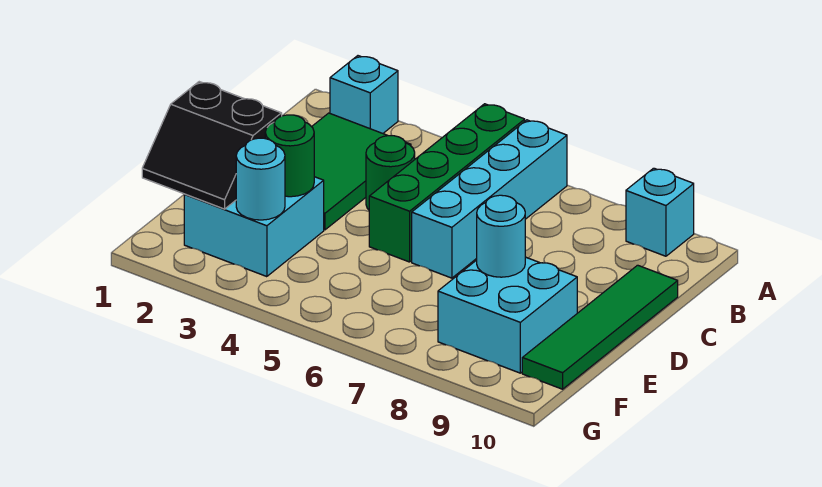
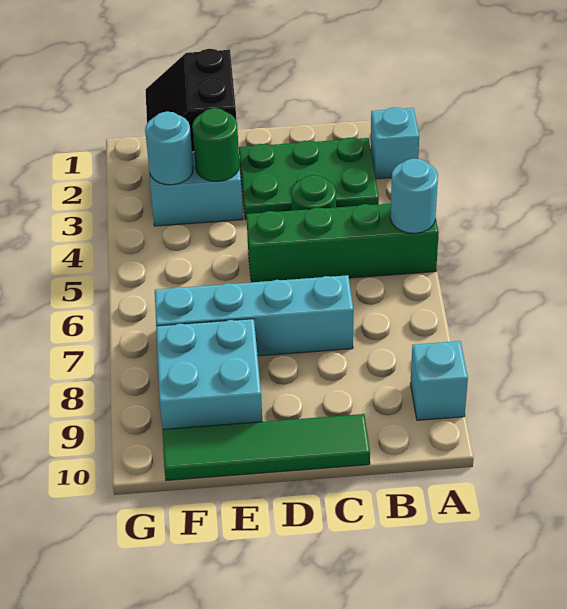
cyan 1x4 brick [412,120,567,278] -> cyan 1x4 brick moved to [155,275,353,356]
green 2x3 tile [312,113,411,230] -> green 2x3 plate [239,138,379,220]
cyan 1x1 round brick [477,195,525,277] -> cyan 1x1 round brick moved to [390,158,438,233]

